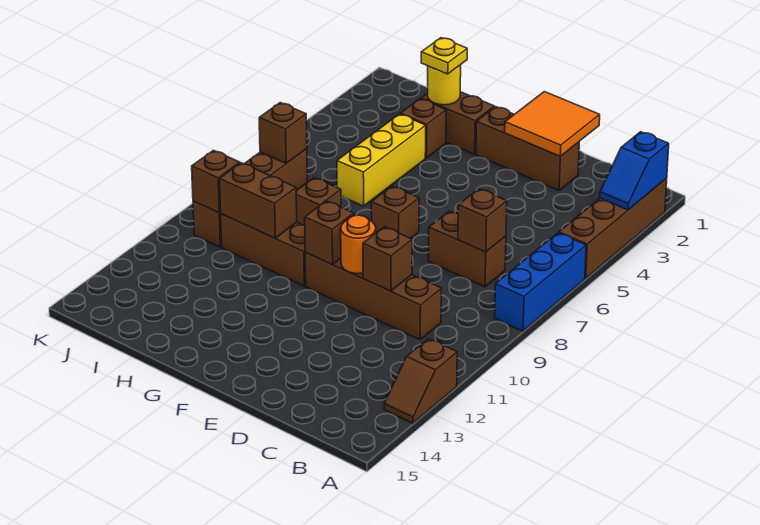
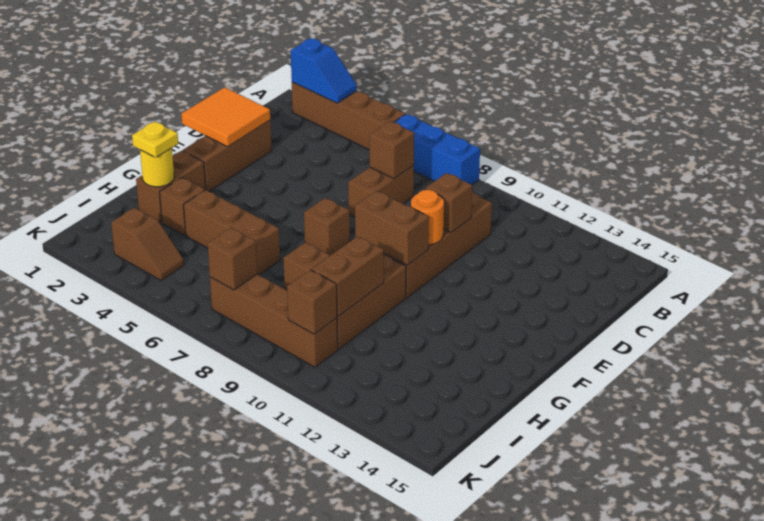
brown 1x2 slope [384,339,457,423] -> brown 1x2 slope moved to [111,208,184,280]
brown 1x1 brick [305,201,354,264] -> brown 1x2 brick [355,191,429,265]
yellow 1x3 brick [337,114,426,206] -> brown 1x3 brick [184,190,280,275]

